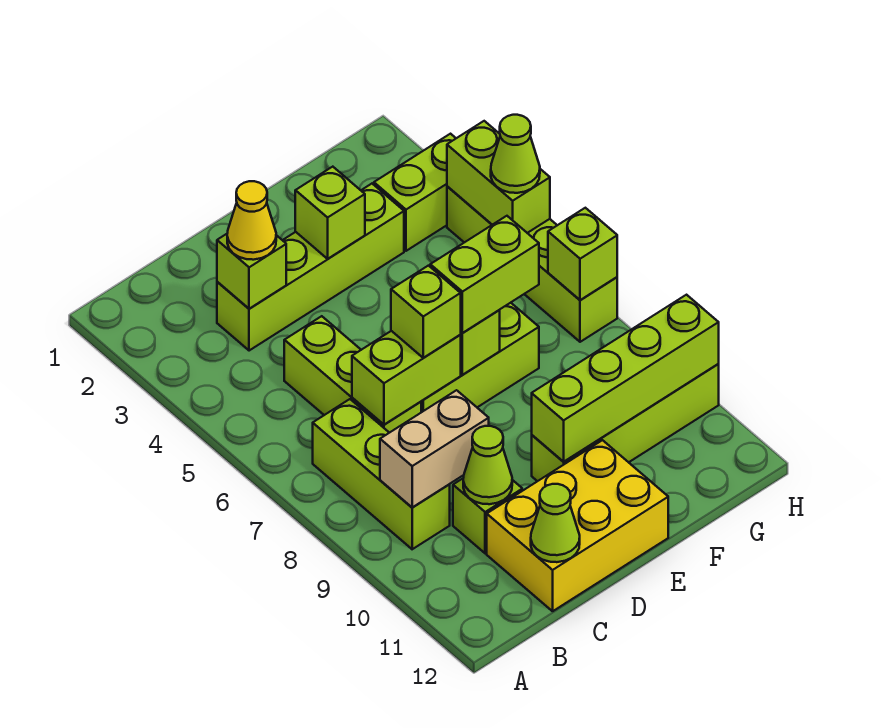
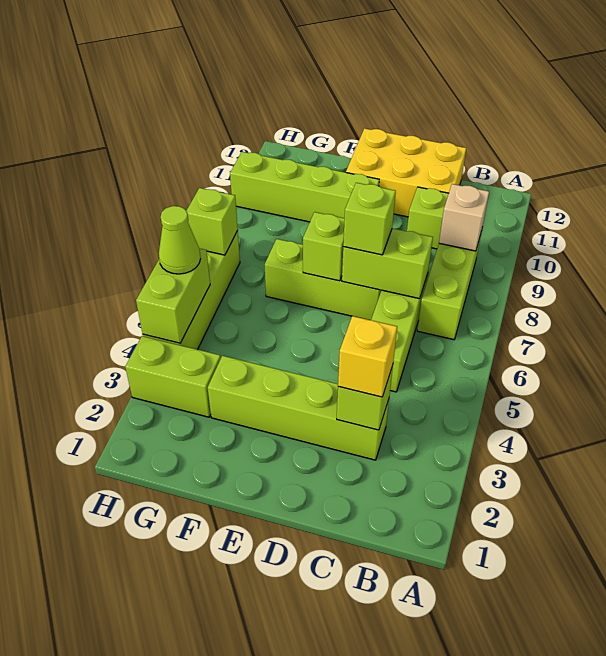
tan 1x2 brick [380,390,489,508] -> tan 1x1 brick [439,184,489,251]
yellow 1x1 cone [227,181,276,260] -> yellow 1x1 brick [338,316,397,397]
lime 1x1 cone [463,426,512,504] -> none
lime 1x1 cone [531,484,580,562] -> none
lime 1x1 brick [295,167,365,259] -> none
lime 1x2 brick [430,216,539,333] -> none
lime 1x4 brick [532,295,719,462] -> none

